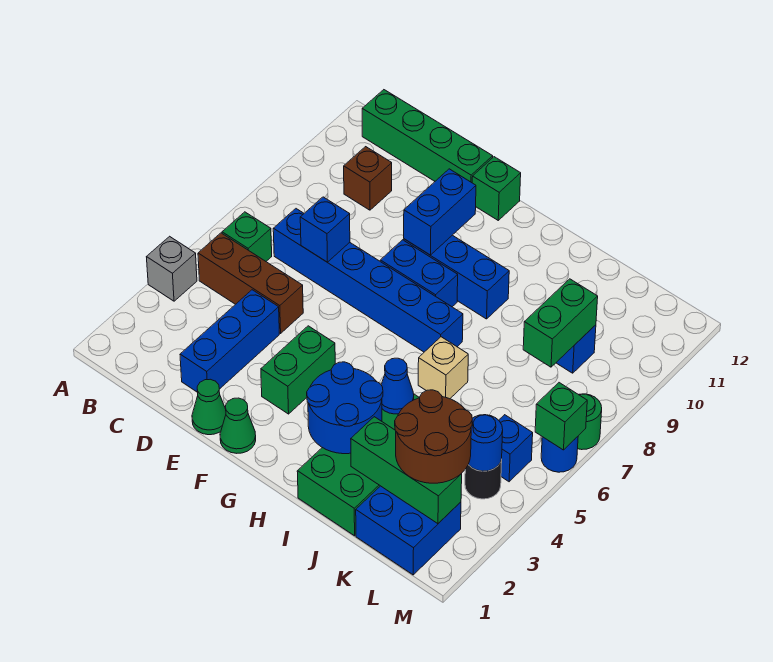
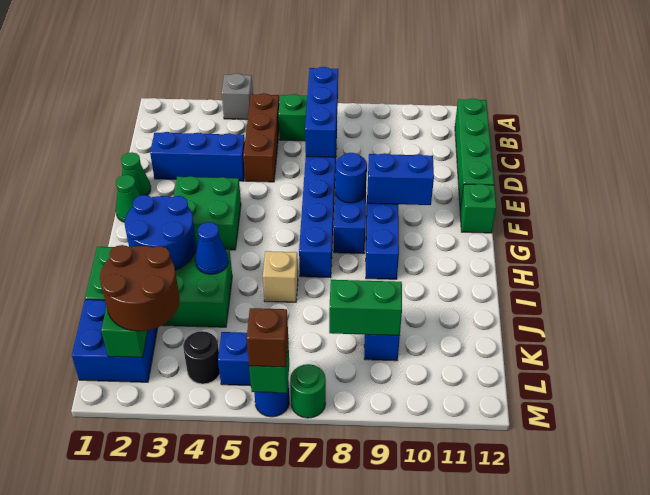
brown 1x1 brick [344,147,392,210] -> brown 1x1 brick moved to [247,308,288,367]
blue 1x1 brick [300,197,350,262] -> blue 1x3 brick [305,67,338,157]
green 1x2 brick [261,326,335,414] -> green 2x2 brick [173,176,241,250]
blue 1x1 round brick [468,415,503,471] -> blue 1x1 round brick moved to [335,153,367,203]

